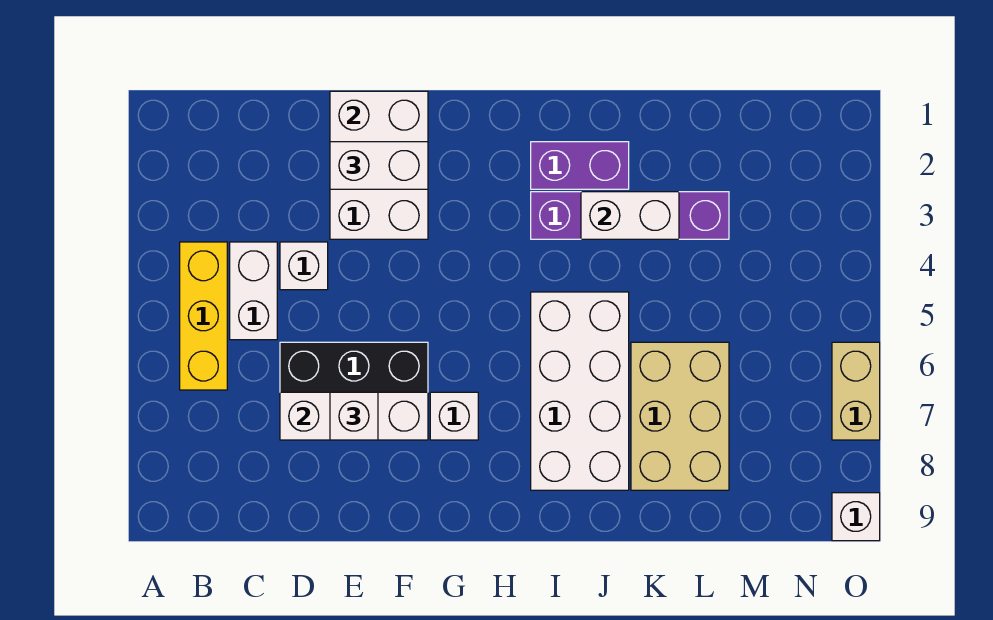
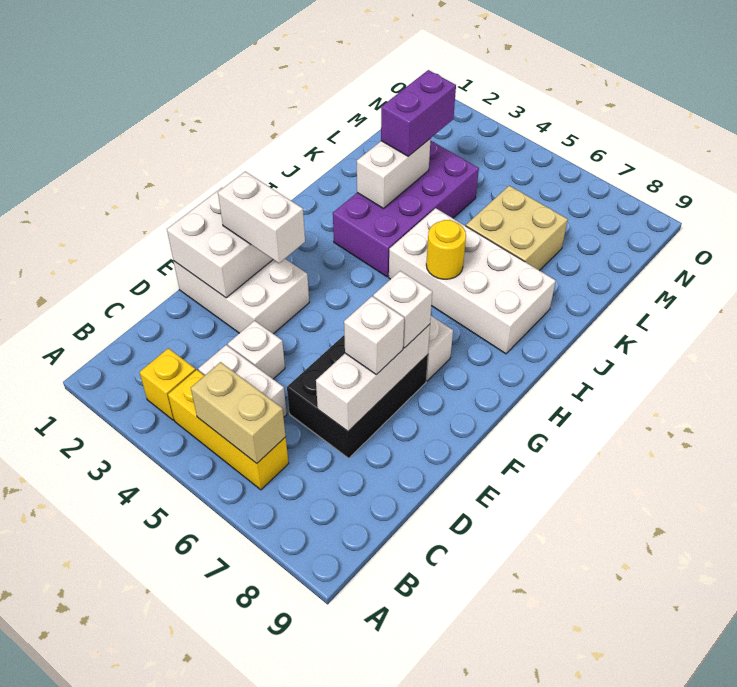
none -> yellow 1x1 brick [139,348,196,420]
white 1x2 brick [330,142,428,189] -> white 1x2 brick turned to [218,172,305,263]
purple 1x2 brick [531,142,629,189] -> purple 1x2 brick moved to [381,70,456,156]
purple 1x4 brick [531,192,729,239] -> purple 2x4 brick [333,140,479,277]
none -> yellow 1x1 round brick [426,220,466,279]
tan 2x3 brick [631,342,729,490] -> tan 2x2 brick [466,186,568,271]
tan 1x2 brick [832,342,880,440] -> tan 1x2 brick moved to [191,362,286,463]
white 1x1 brick [832,493,880,541] -> white 1x1 brick moved to [373,271,432,348]

